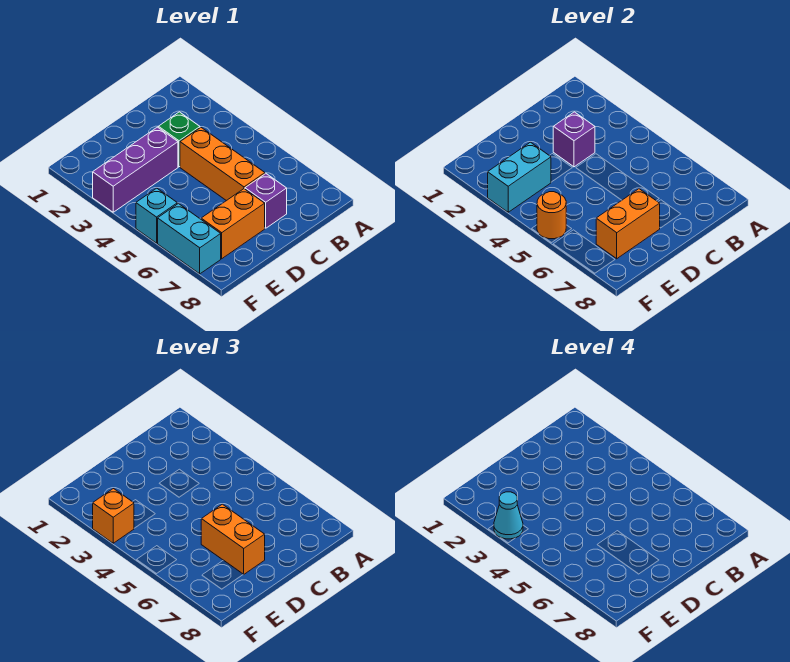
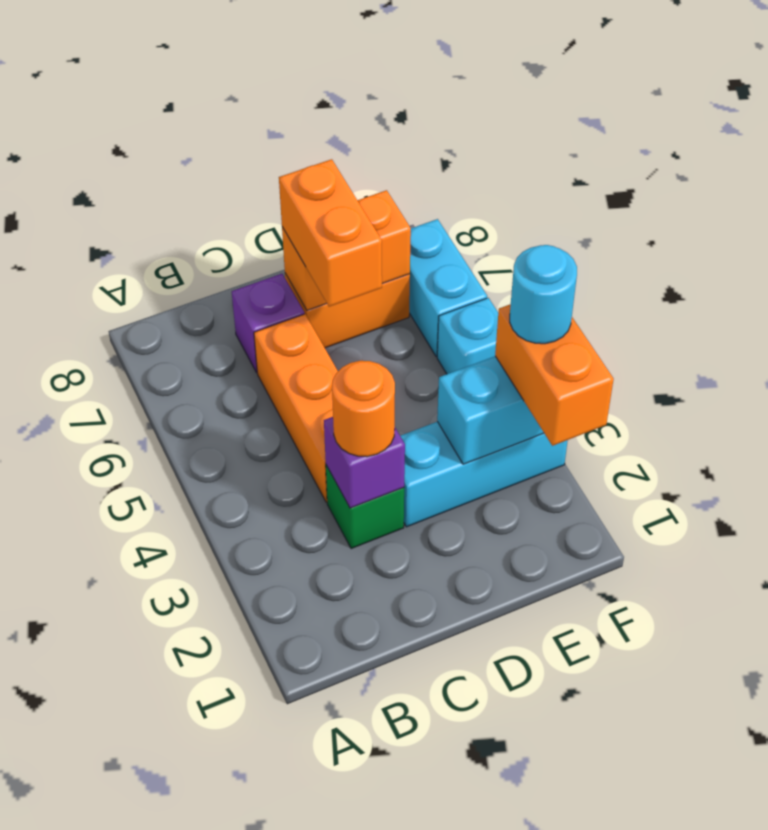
purple 1x3 brick [93,127,178,212] -> cyan 1x3 brick [401,422,568,527]
orange 1x1 brick [93,489,134,543] -> orange 1x2 brick [495,304,614,446]
cyan 1x1 cone [494,492,523,539] -> cyan 1x1 round brick [510,245,577,344]
orange 1x1 round brick [537,192,566,239] -> orange 1x1 round brick moved to [332,361,395,457]

